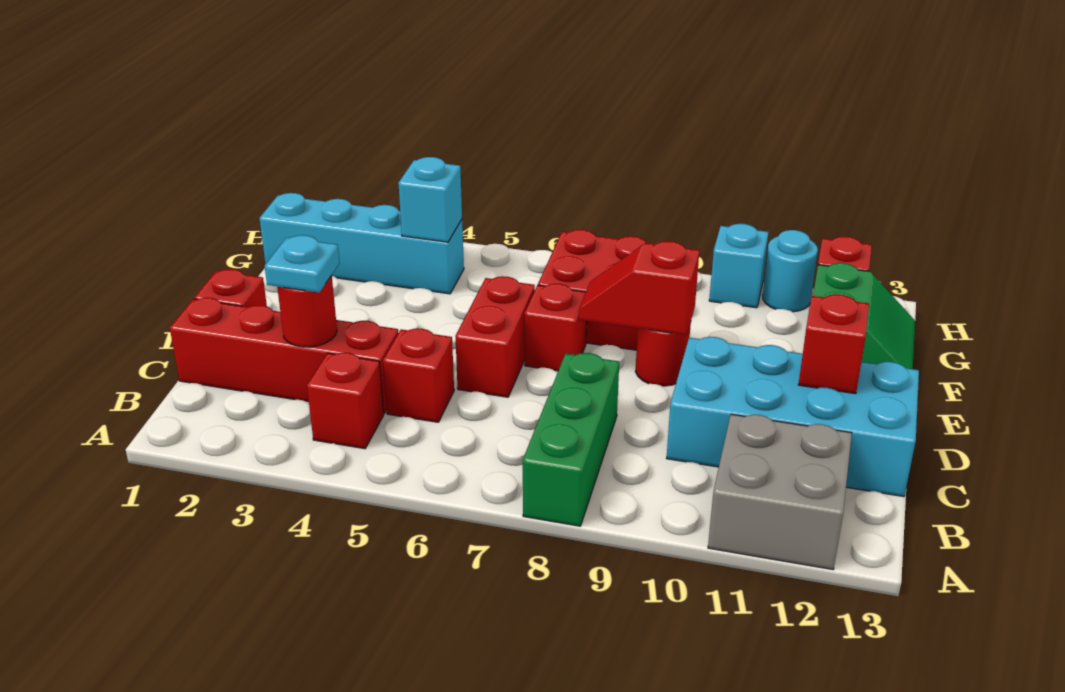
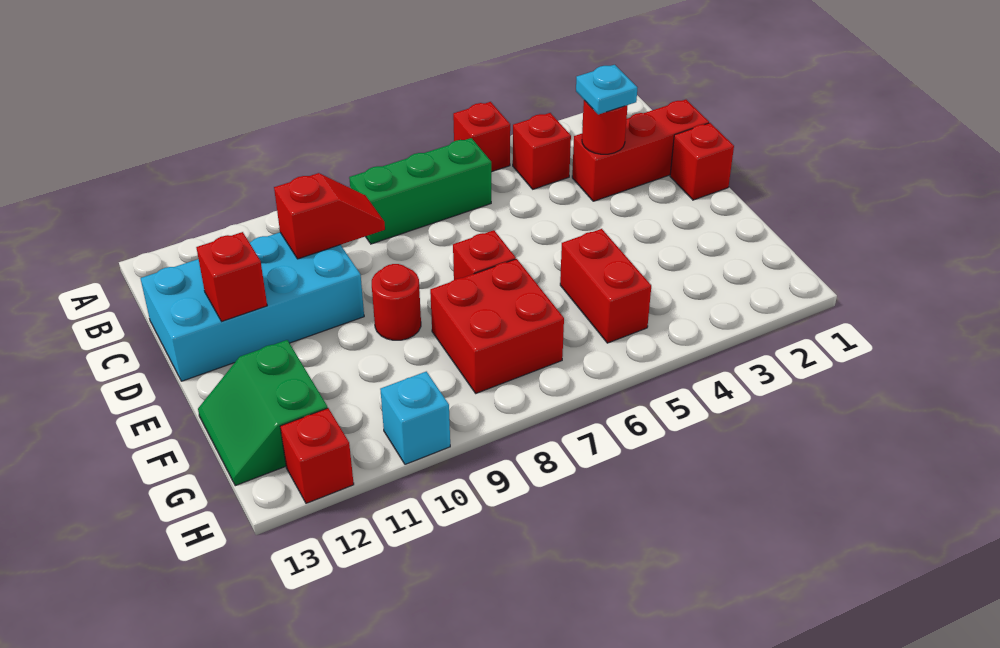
green 1x3 brick [523,353,619,526] -> green 1x3 brick turned to [349,138,491,244]
grey 2x2 brick [708,414,852,570] -> none
red 1x4 brick [170,298,398,414] -> red 1x3 brick [572,100,709,201]
red 1x1 brick [383,328,454,422] -> red 1x1 brick moved to [453,102,510,172]
red 1x2 brick [455,276,535,397] -> red 1x2 brick moved to [560,229,651,343]
red 1x2 slope [579,241,699,335] -> red 1x2 slope moved to [274,173,385,259]
cyan 1x4 brick [260,193,464,294] -> none
cyan 1x1 brick [398,157,462,242] -> none
cyan 1x1 round brick [763,230,818,312] -> none

